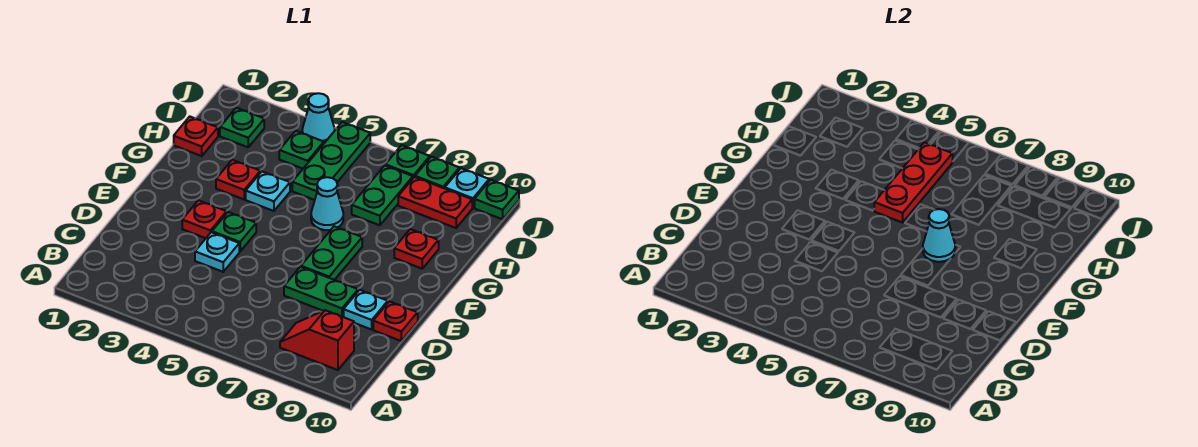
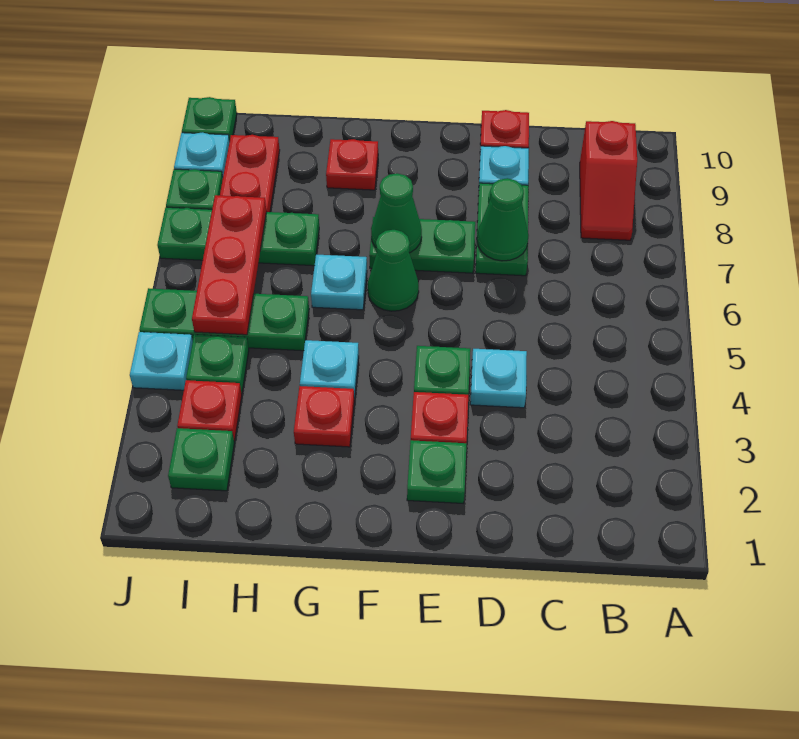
none -> green 1x1 cone [477,178,529,261]
none -> green 1x1 plate [407,440,466,503]
none -> green 1x1 cone [368,230,419,311]
cyan 1x1 cone [923,209,955,262] -> green 1x1 cone [371,173,422,253]
red 1x3 plate [874,142,953,223] -> red 1x3 plate turned to [192,195,266,335]
cyan 1x1 cone [311,177,343,230] -> cyan 1x1 plate [311,254,367,310]
red 1x1 plate [174,117,218,156] -> red 1x1 plate moved to [177,380,242,441]
cyan 1x1 cone [302,93,335,143] -> cyan 1x1 plate [130,332,193,390]

